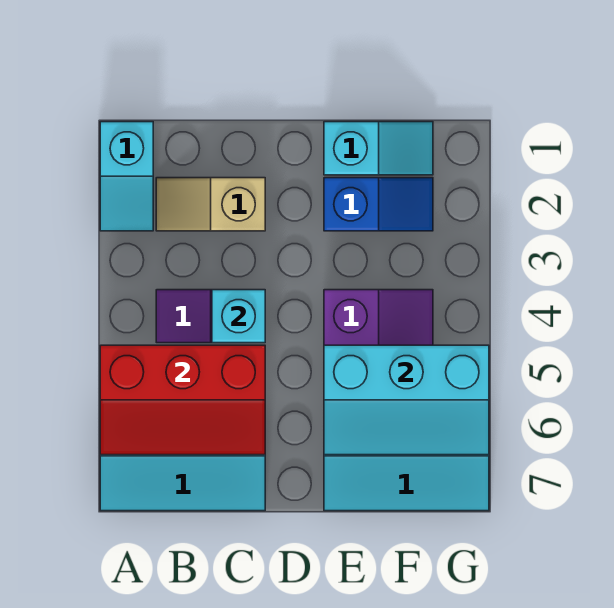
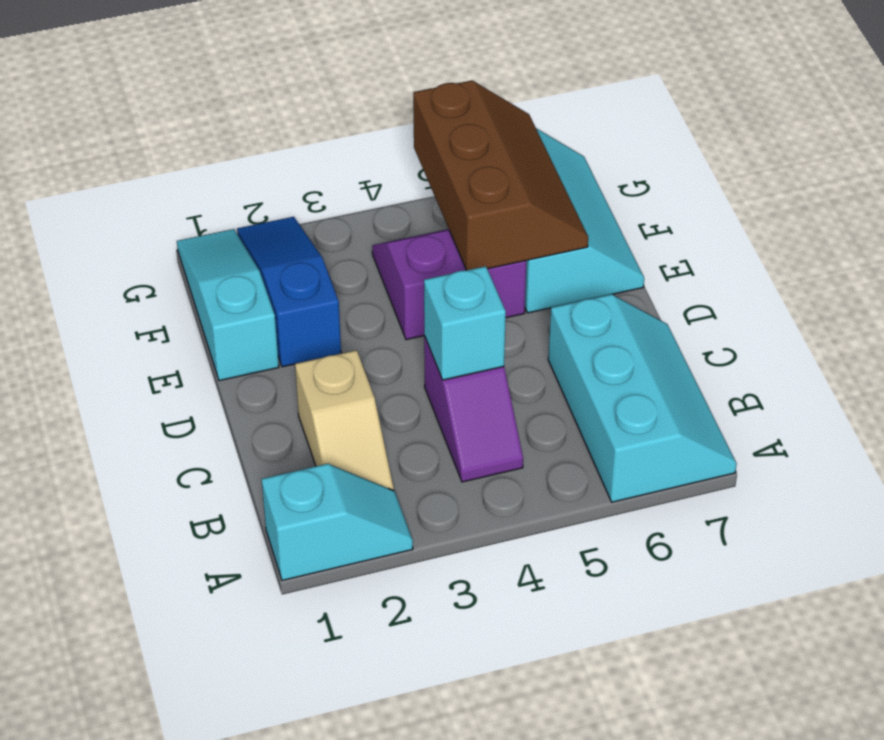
red 2x3 slope [100,345,265,455] -> none
cyan 1x2 slope [324,122,433,175] -> cyan 1x3 slope [177,229,279,381]
blue 1x2 slope [324,178,433,231] -> blue 1x3 slope [237,217,341,367]
cyan 2x3 slope [324,345,489,455] -> brown 2x3 slope [413,81,588,270]

